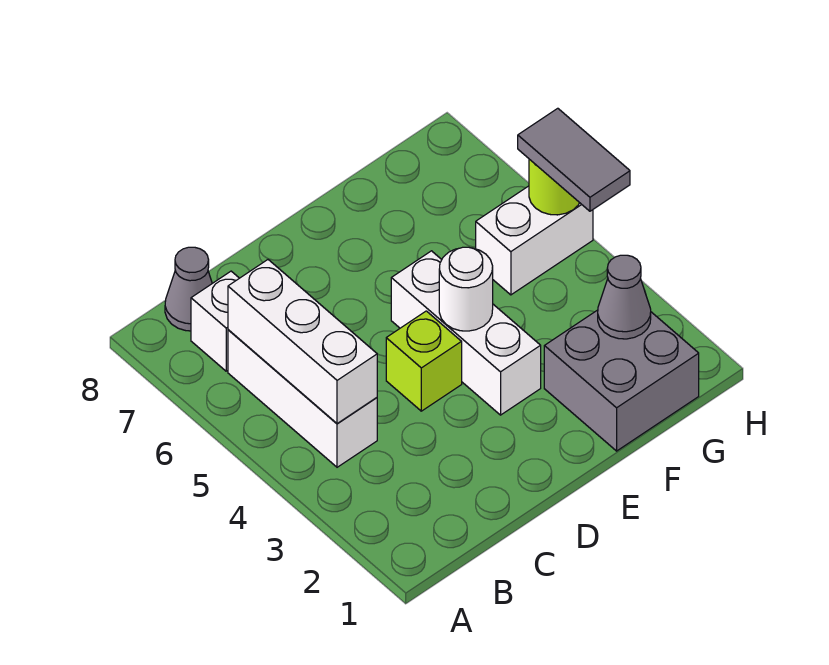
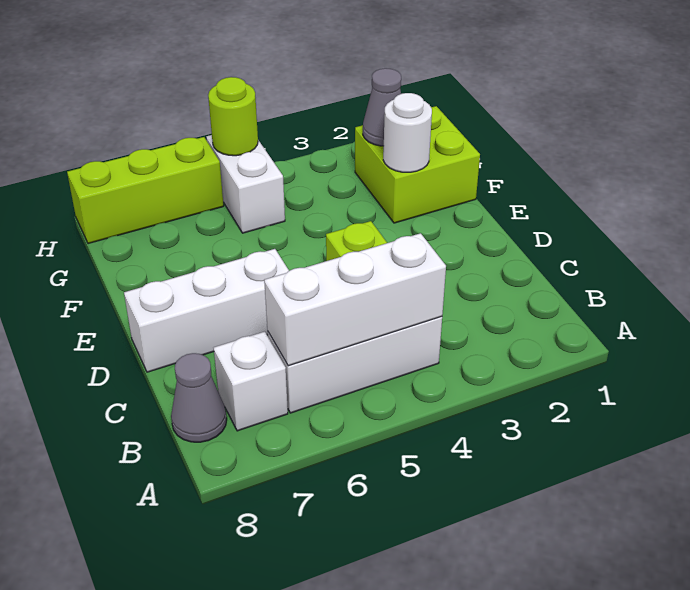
white 1x3 brick [391,251,541,415] -> white 1x3 brick moved to [124,249,289,372]
white 1x1 round brick [439,247,493,331] -> white 1x1 round brick moved to [383,93,432,172]
grey 2x2 brick [544,310,699,451] -> lime 2x2 brick [355,106,480,223]
grey 1x2 tile [518,108,630,211] -> none
none -> lime 1x3 brick [67,137,224,244]

